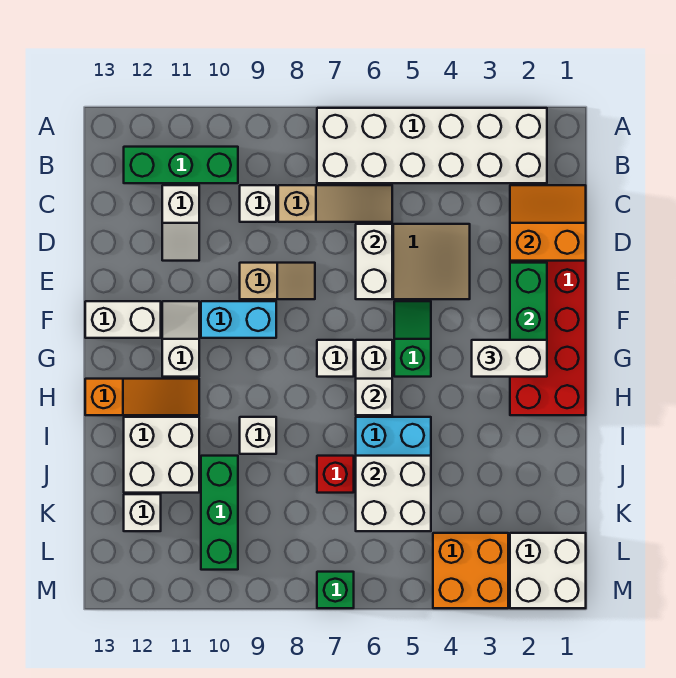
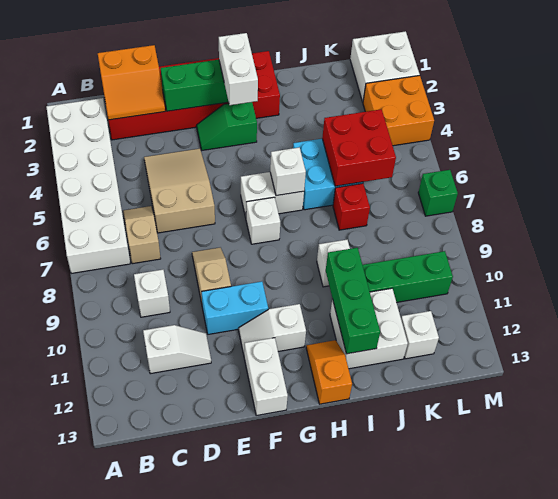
green 1x3 brick [124,147,238,183] -> green 1x3 brick moved to [326,248,380,354]
orange 2x2 slope [510,185,586,261] -> orange 2x2 slope turned to [98,45,165,120]
tan 1x3 slope [278,185,392,222] -> tan 1x2 slope [123,206,161,264]
white 1x2 brick [356,224,392,299] -> none
green 1x2 slope [394,301,431,377] -> green 1x2 slope moved to [197,102,257,150]
cyan 1x2 brick [201,301,276,338] -> cyan 1x2 brick turned to [202,281,268,334]
orange 1x3 slope [85,379,199,415] -> orange 1x2 slope [306,340,352,404]
white 2x2 brick [356,456,431,531] -> red 2x2 brick [322,109,396,186]

